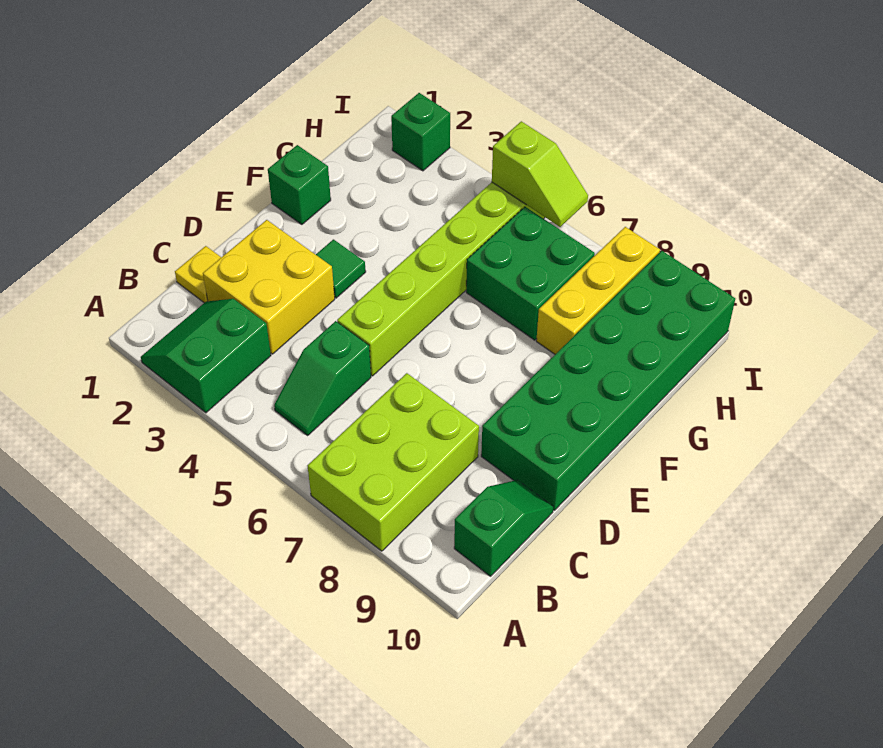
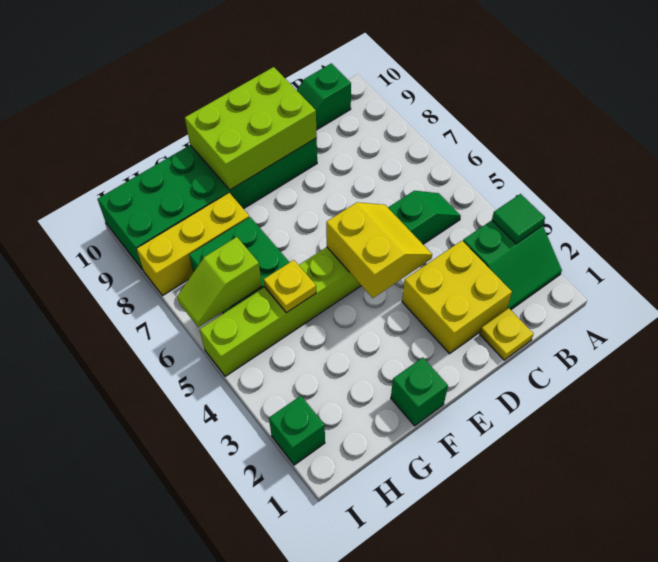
lime 2x3 brick [308,373,479,551] -> lime 2x3 brick moved to [185,67,317,190]
none -> yellow 2x2 slope [326,202,432,298]
green 1x1 tile [316,239,366,298] -> green 1x1 tile moved to [492,194,545,244]
none -> yellow 1x1 plate [264,260,316,313]
lime 1x2 slope [492,121,588,227] -> lime 1x2 slope turned to [177,237,262,327]

